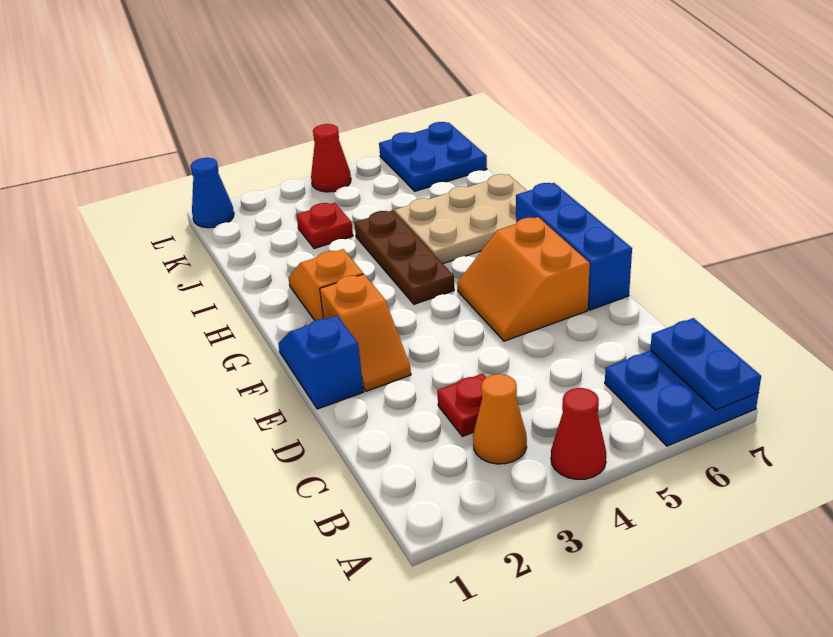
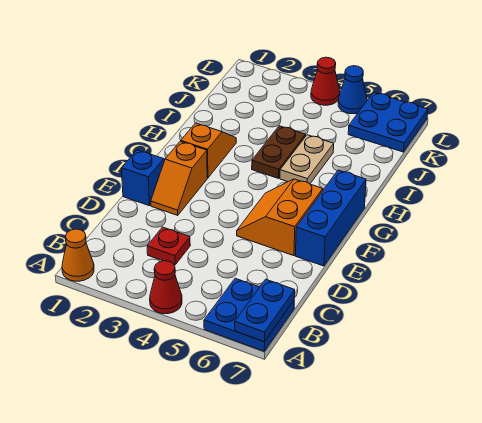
orange 1x1 cone [473,374,527,464] -> orange 1x1 cone moved to [62,229,94,281]
brown 1x3 plate [355,210,454,304] -> brown 1x2 plate [252,126,306,178]
tan 2x3 plate [395,174,527,264] -> tan 1x2 plate [280,135,334,184]
red 1x1 plate [296,203,353,249] -> none
blue 1x1 cone [191,158,234,228] -> blue 1x1 cone moved to [338,66,367,114]

